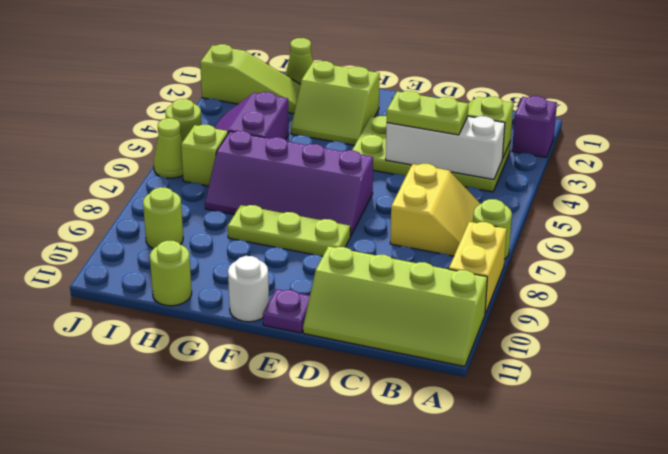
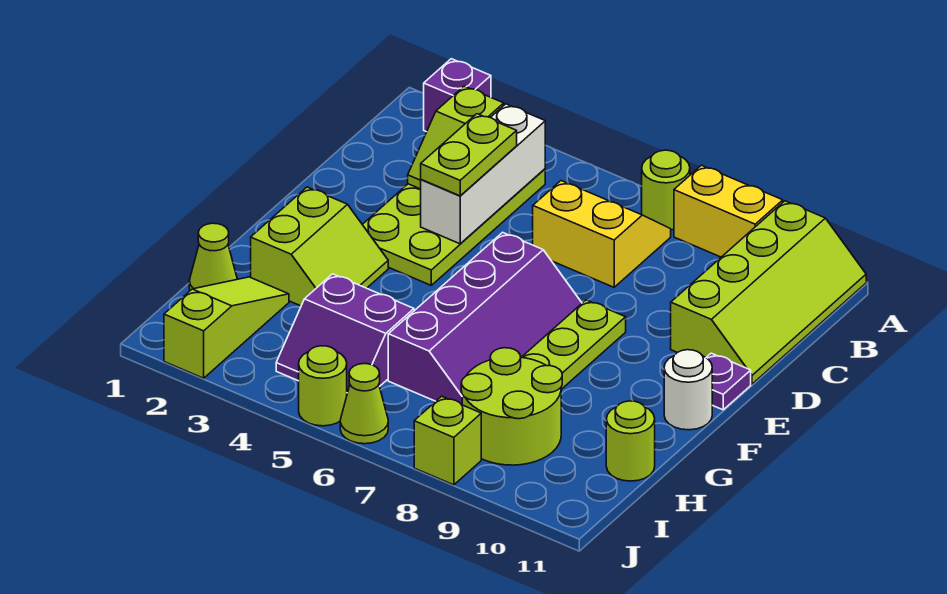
lime 1x1 brick [181,125,228,186] -> lime 1x1 brick moved to [414,396,481,485]
lime 1x1 round brick [143,187,183,249] -> lime 2x2 round brick [461,348,562,465]

